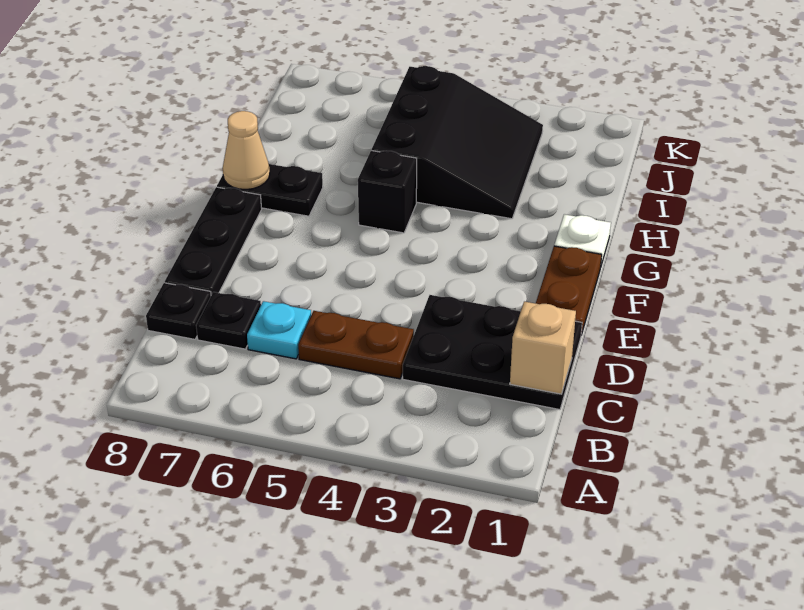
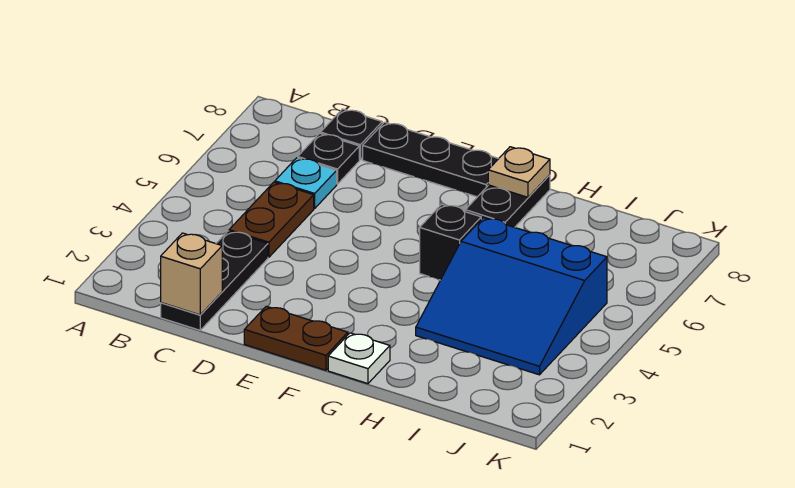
black 2x3 plate [403,295,582,410] -> black 1x3 plate [161,231,268,330]
tan 1x1 cone [223,111,270,189] -> tan 1x1 plate [488,147,550,197]
black 3x3 slope [372,66,543,219] -> blue 3x3 slope [416,218,607,375]

